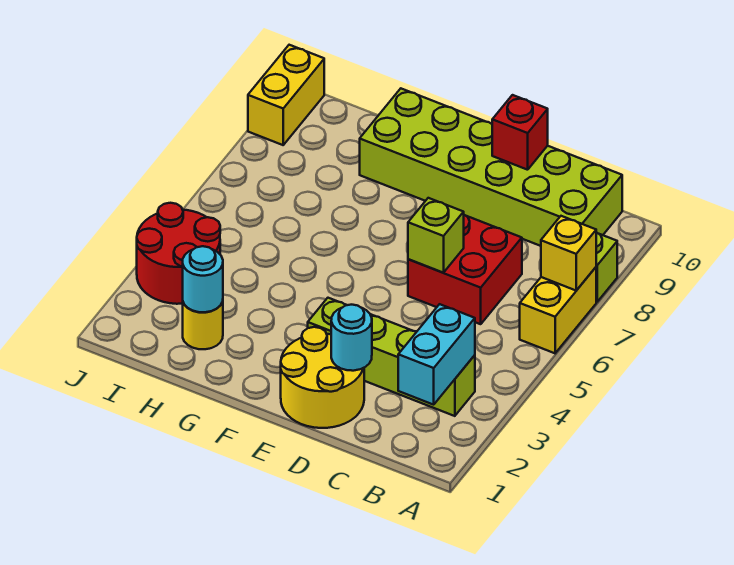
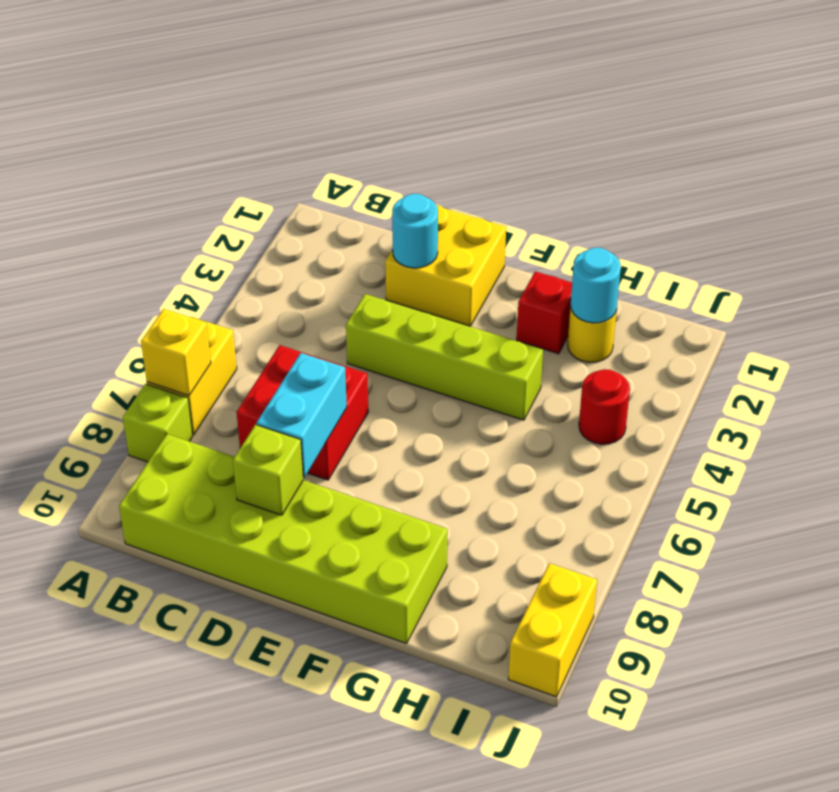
cyan 1x2 brick [398,304,475,405] -> cyan 1x2 brick moved to [257,353,347,478]
lime 1x4 brick [308,298,475,416] -> lime 1x4 brick moved to [346,294,543,420]
yellow 2x2 round brick [281,327,364,428] -> yellow 2x2 brick [385,205,506,326]
lime 1x1 brick [408,198,464,273] -> lime 1x1 brick moved to [233,425,303,515]
red 1x1 brick [492,95,548,170] -> red 1x1 brick moved to [517,271,572,354]
red 2x2 round brick [137,203,220,304] -> red 1x1 round brick [579,369,630,444]

